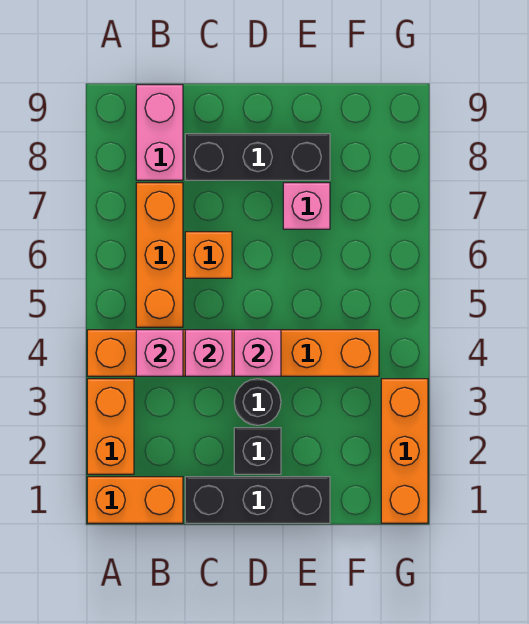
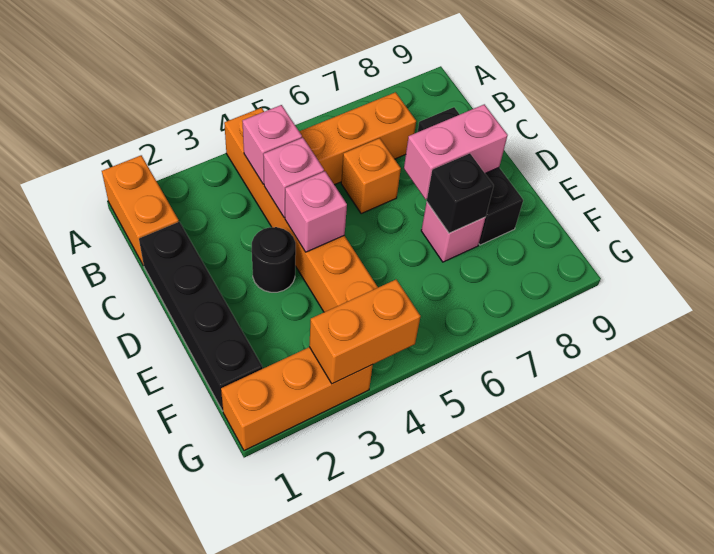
orange 1x2 brick [87,379,134,474] -> orange 1x2 brick moved to [309,280,421,384]
pink 1x2 brick [136,85,183,180] -> pink 1x2 brick moved to [404,104,508,199]
black 1x3 brick [185,477,330,523] -> black 1x4 brick [139,222,263,411]
black 1x1 brick [234,428,281,474] -> black 1x1 brick moved to [427,153,494,233]

